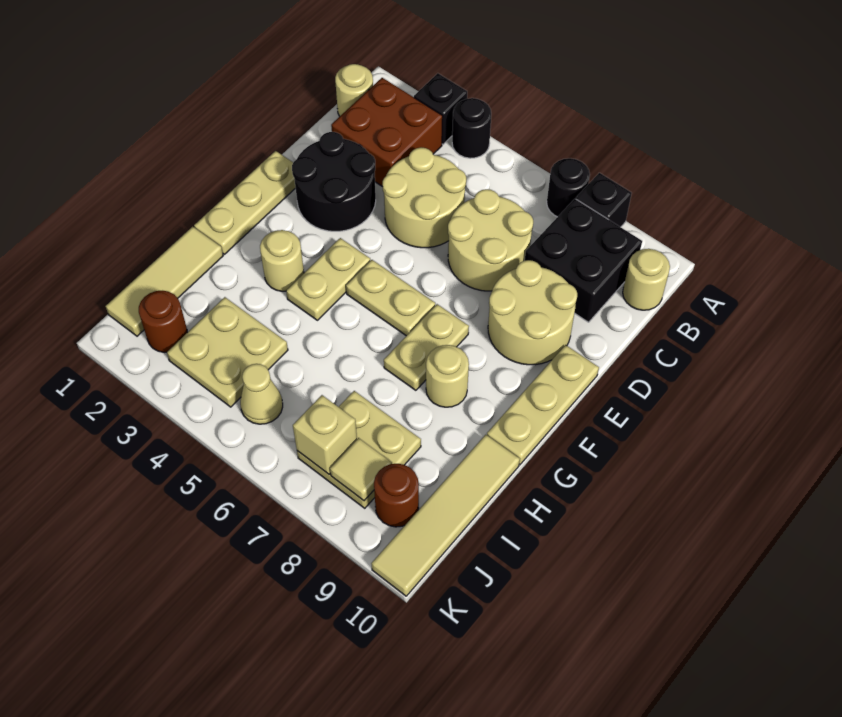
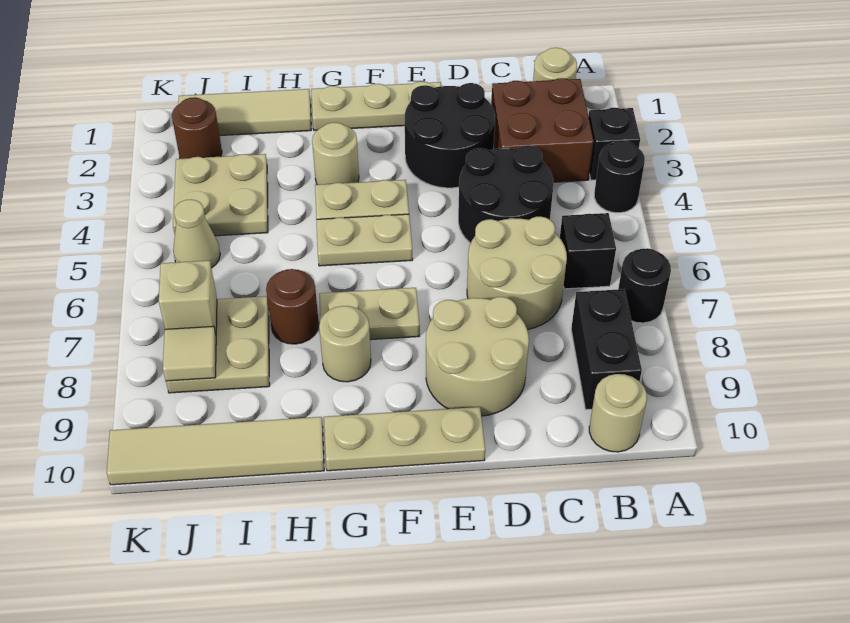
black 1x1 brick [576,173,632,227] -> black 1x1 brick moved to [560,213,616,289]
black 2x2 brick [525,199,642,322] -> black 1x2 brick [571,289,642,410]
tan 2x2 round brick [383,147,466,248] -> black 2x2 round brick [458,146,554,243]
tan 1x2 plate [346,260,435,336] -> tan 1x2 plate turned to [316,214,413,266]
brown 1x1 round brick [374,464,419,527] -> brown 1x1 round brick moved to [266,269,319,344]

